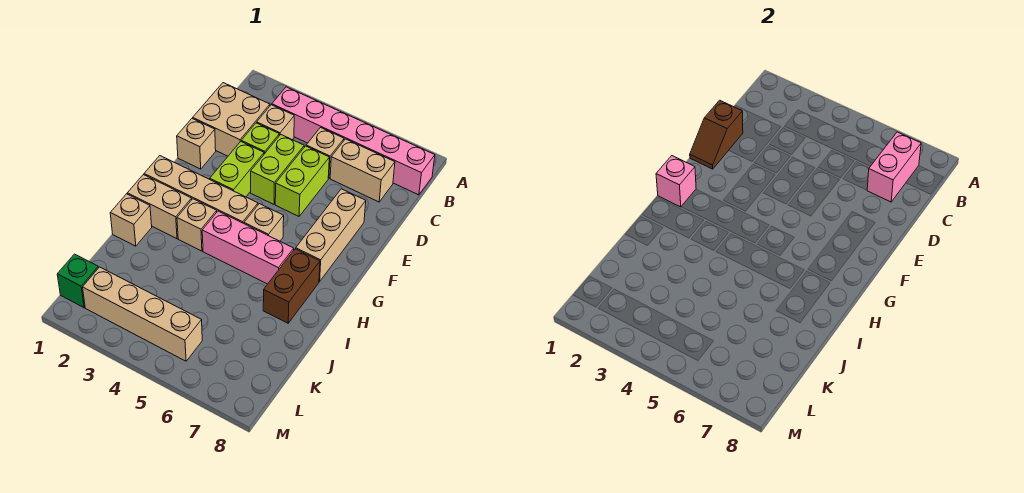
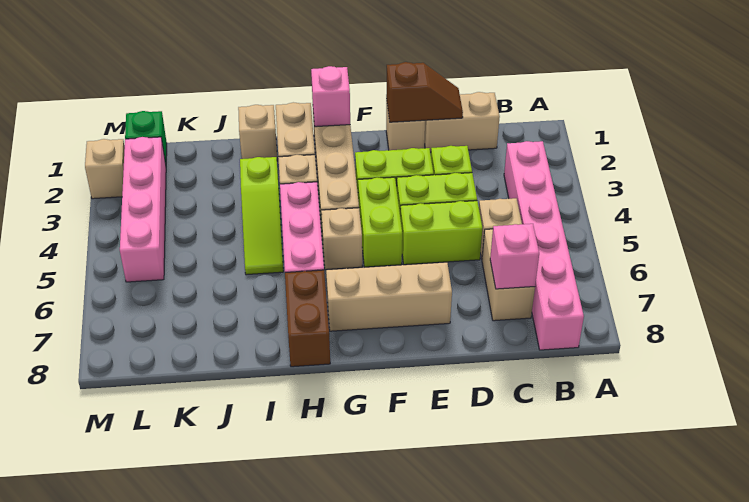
pink 1x2 brick [867,132,921,202] -> pink 1x1 brick [490,224,539,289]
tan 2x2 brick [193,83,270,156] -> tan 1x2 brick [424,92,500,152]
tan 1x1 brick [257,105,294,140] -> tan 1x1 brick moved to [85,139,125,199]
brown 1x2 slope [690,100,743,169] -> brown 1x2 slope turned to [386,62,463,122]
none -> lime 1x2 brick [358,177,402,267]
brown 1x2 brick [263,249,320,323] -> brown 1x2 brick turned to [285,270,330,367]
none -> lime 1x3 slope [240,157,283,275]
tan 1x4 brick [83,267,202,361] -> pink 1x4 brick [120,137,166,282]

